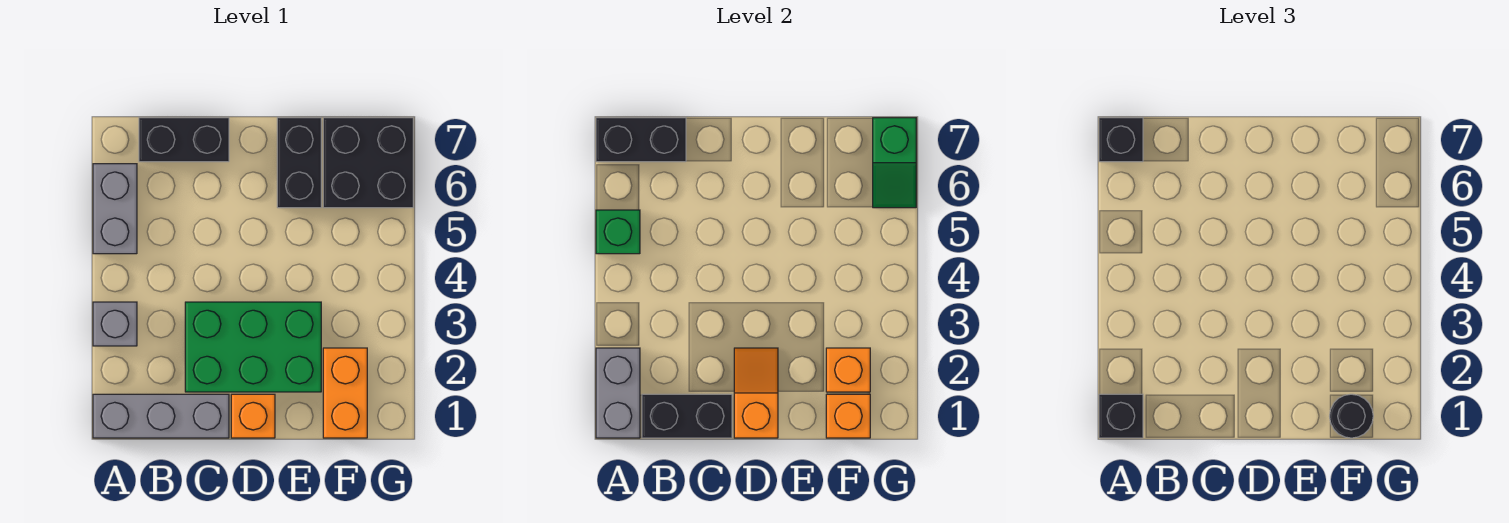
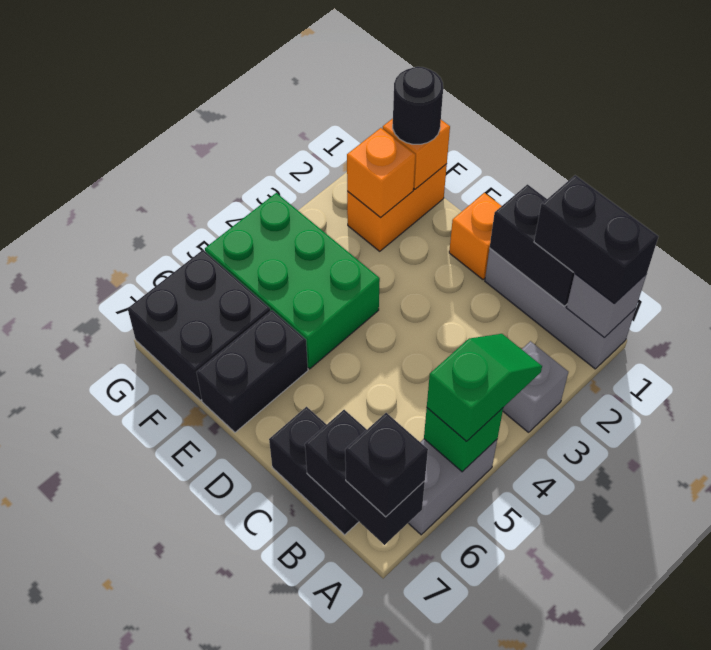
grey 1x2 brick [596,348,640,438] -> grey 1x1 brick [566,274,647,337]
black 1x1 brick [1099,394,1143,438] -> black 1x2 brick [534,175,659,304]
green 2x3 brick [185,302,321,392] -> green 2x3 brick moved to [205,193,380,369]
orange 1x2 slope [734,348,778,438] -> none
green 1x2 slope [873,118,916,208] -> green 1x2 slope moved to [427,334,542,441]

